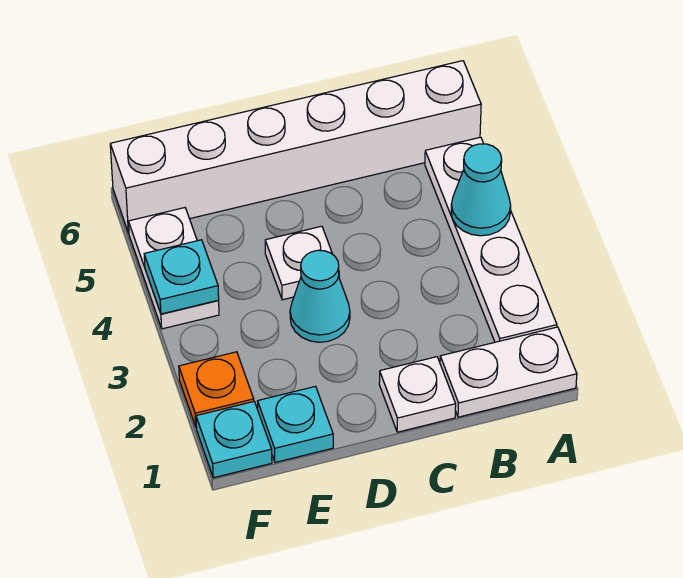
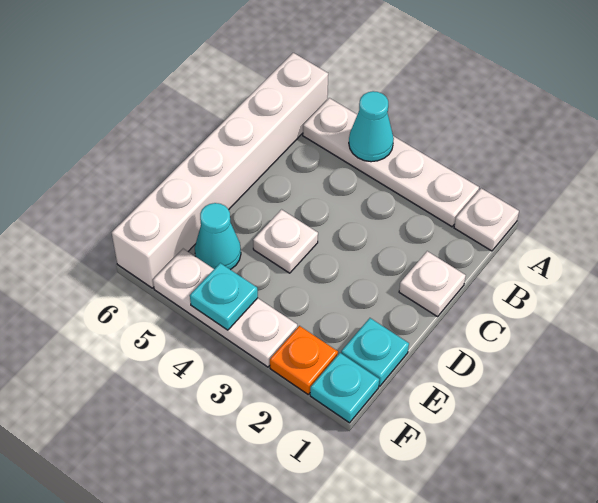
white 1x2 plate [440,327,577,417] -> white 1x1 plate [454,188,519,251]
cyan 1x1 cone [290,250,350,342] -> cyan 1x1 cone moved to [195,203,241,270]
white 1x2 plate [128,208,219,329] -> white 1x3 plate [153,249,297,367]

